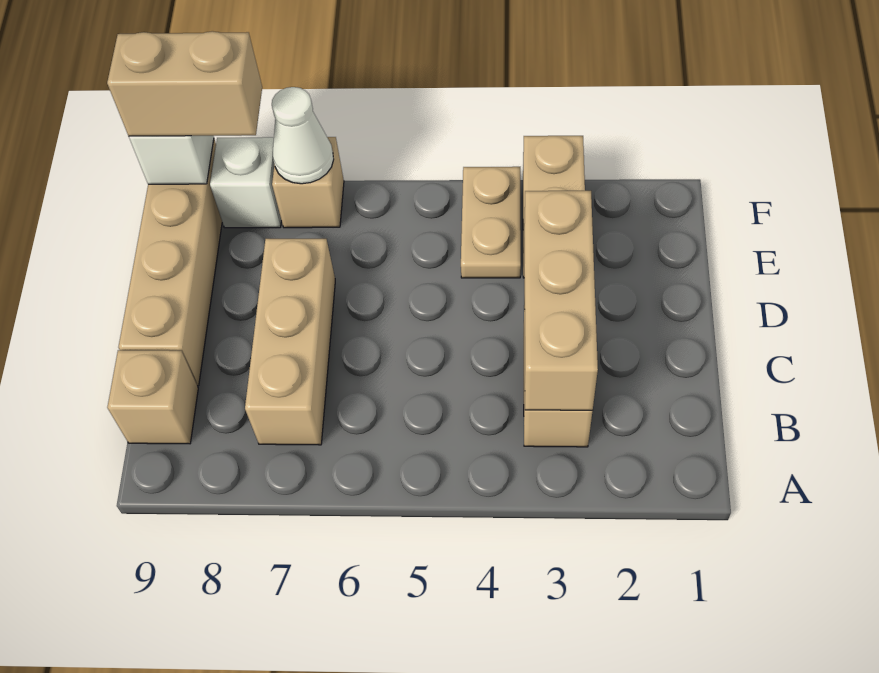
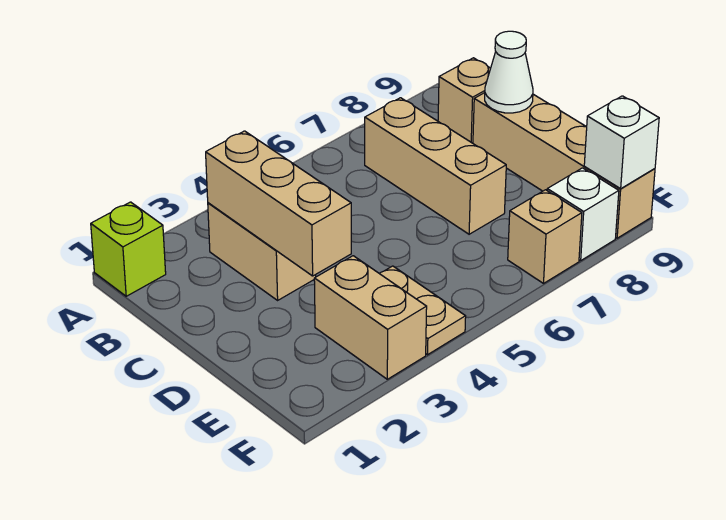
none -> lime 1x1 brick [91,202,166,296]
white 1x1 cone [272,87,334,184] -> white 1x1 cone moved to [485,31,533,113]
tan 1x2 brick [107,31,262,136] -> none

